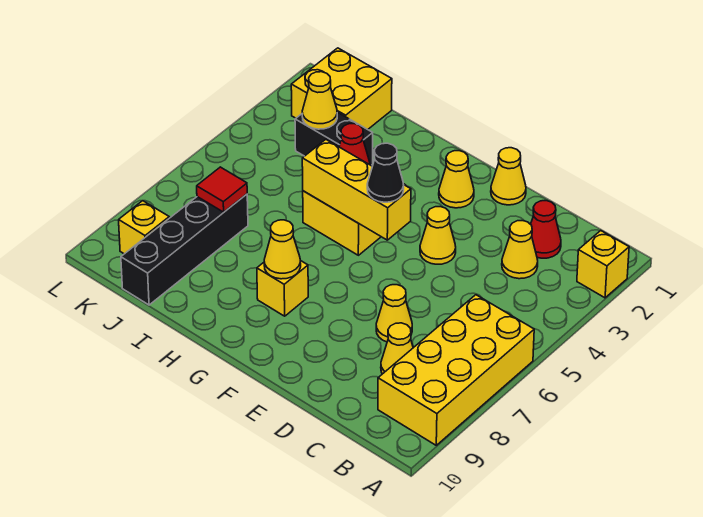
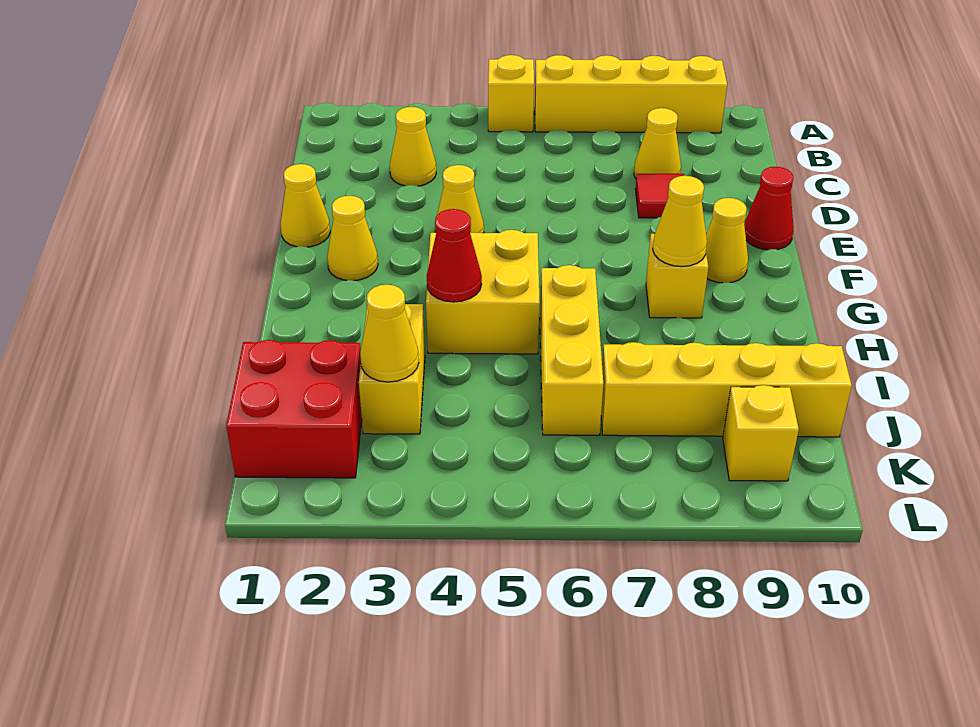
yellow 1x1 brick [577,231,629,298] -> yellow 1x1 brick moved to [488,55,534,132]
yellow 2x4 brick [378,295,534,445] -> yellow 1x4 brick [535,55,727,133]
red 1x1 cone [531,201,561,258] -> red 1x1 cone moved to [744,167,794,250]
yellow 1x1 cone [376,285,412,342] -> yellow 1x1 cone moved to [706,198,748,283]
yellow 1x3 brick [302,139,411,240] -> yellow 1x3 brick moved to [540,265,603,435]
black 1x1 cone [367,143,404,202] -> none
black 1x2 brick [295,112,373,165] -> yellow 1x2 brick [359,304,425,434]
yellow 2x2 brick [291,48,392,130] -> red 2x2 brick [226,340,362,478]
black 1x4 brick [121,194,248,305] -> yellow 1x4 brick [601,342,852,437]
red 1x1 tile [197,167,247,212] -> red 1x1 tile moved to [635,174,685,218]

